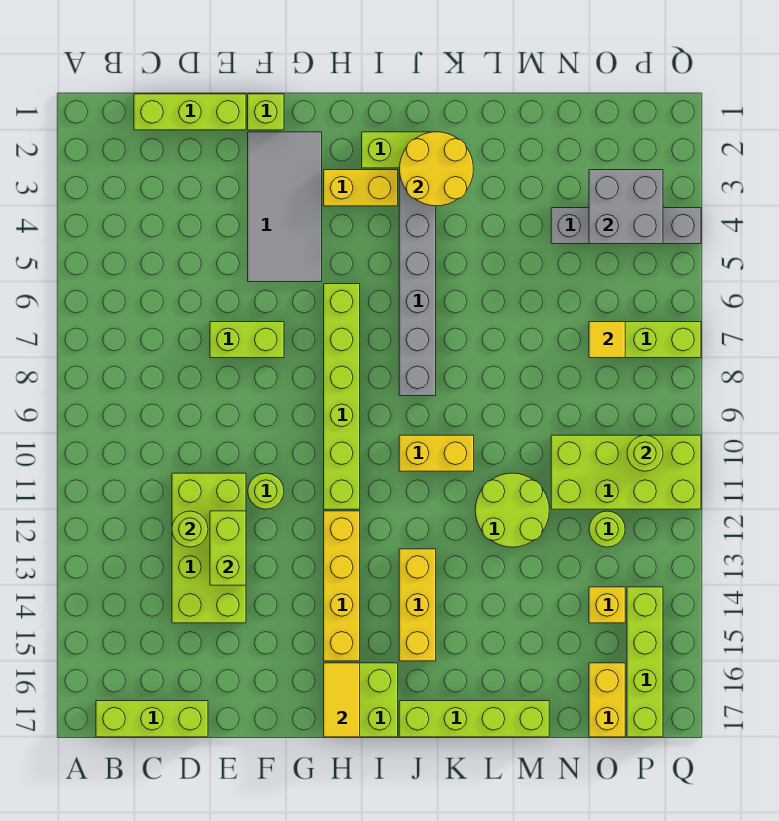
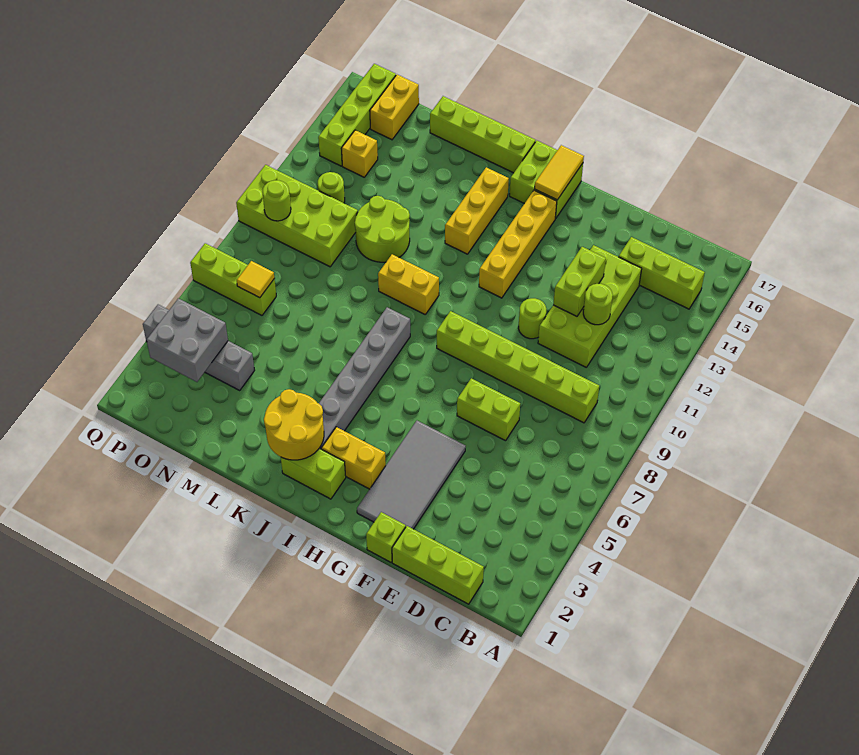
lime 1x3 brick [96,701,208,737] -> lime 1x3 brick moved to [619,237,705,309]
lime 1x6 brick [324,284,360,509] -> lime 1x6 brick turned to [437,311,599,423]

